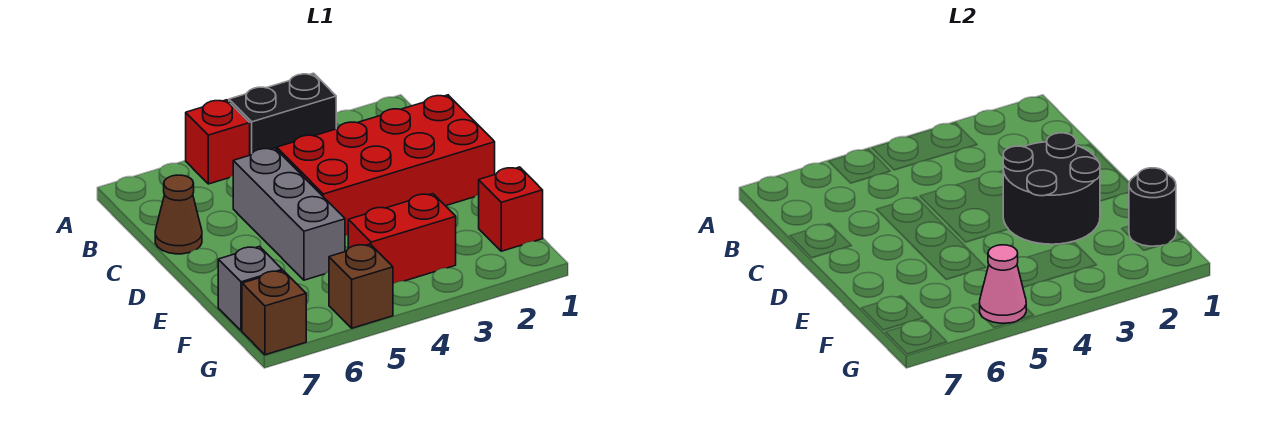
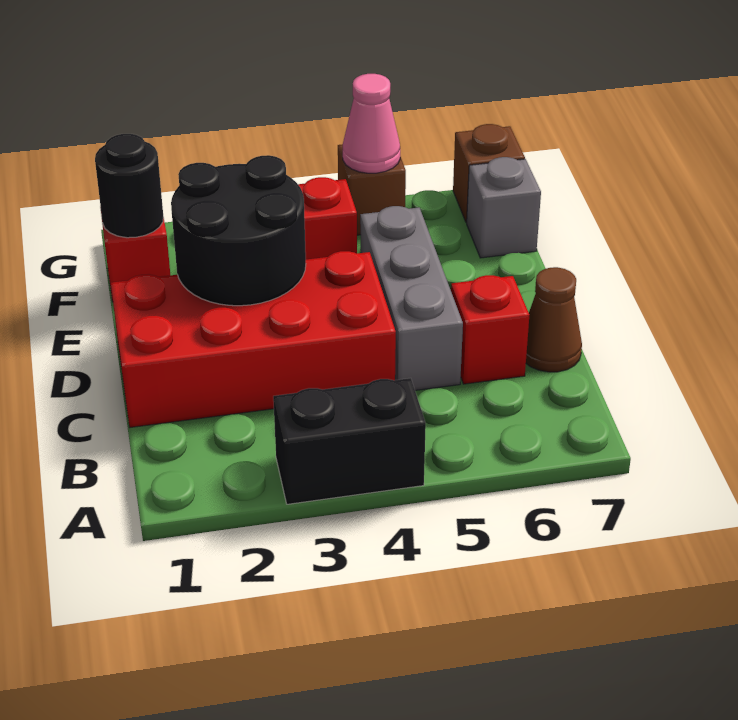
red 1x1 brick [186,100,250,184] -> red 1x1 brick moved to [451,275,529,384]

